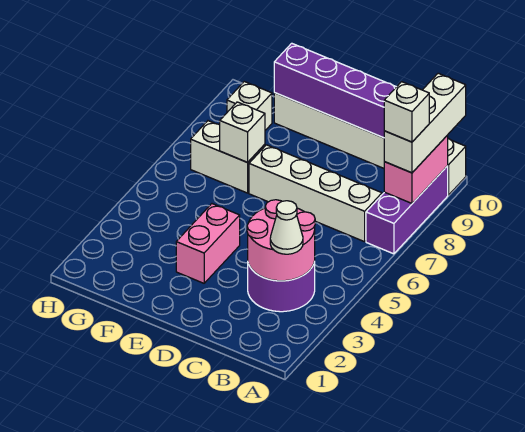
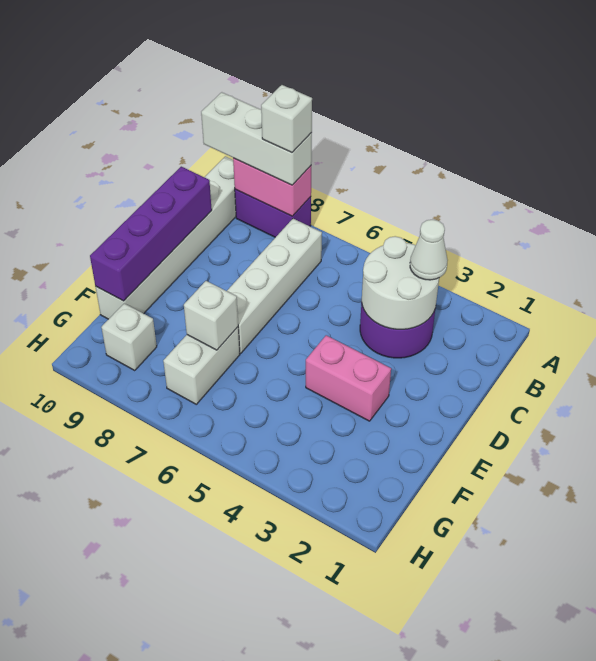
purple 1x3 brick [366,166,448,254] -> purple 1x2 brick [235,189,311,237]
pink 2x2 round brick [247,200,315,281] -> white 2x2 round brick [362,236,439,329]

